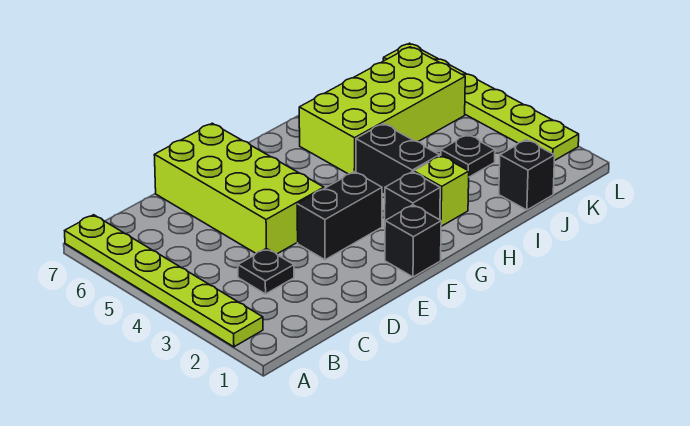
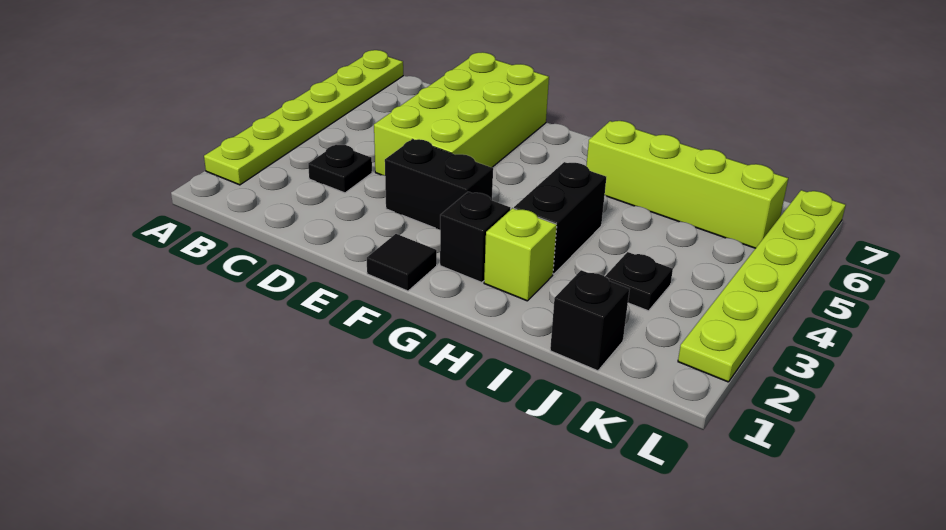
black 1x1 brick [385,205,441,277] -> black 1x1 tile [367,234,437,291]
lime 2x4 brick [299,47,465,174] -> lime 1x4 brick [586,121,788,248]

